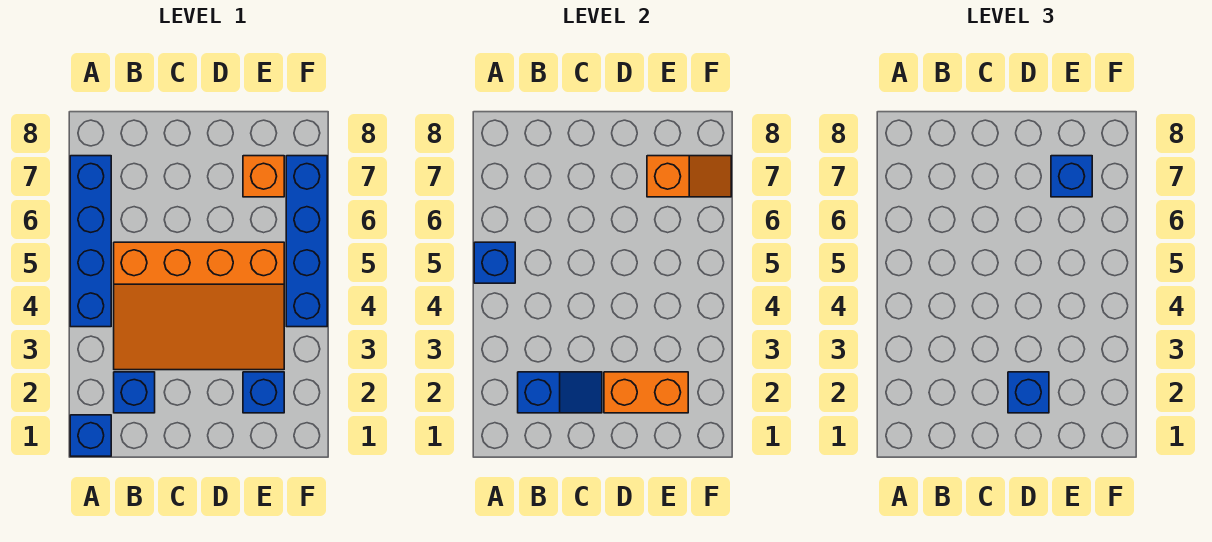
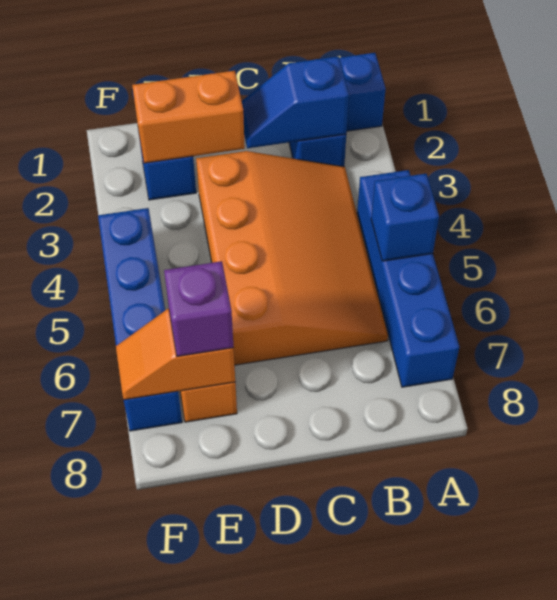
orange 3x4 slope [114,242,284,370] -> orange 3x4 slope turned to [196,151,388,365]
blue 1x1 brick [1008,372,1049,413] -> none
blue 1x1 brick [1051,156,1092,197] -> purple 1x1 brick [164,261,234,356]

